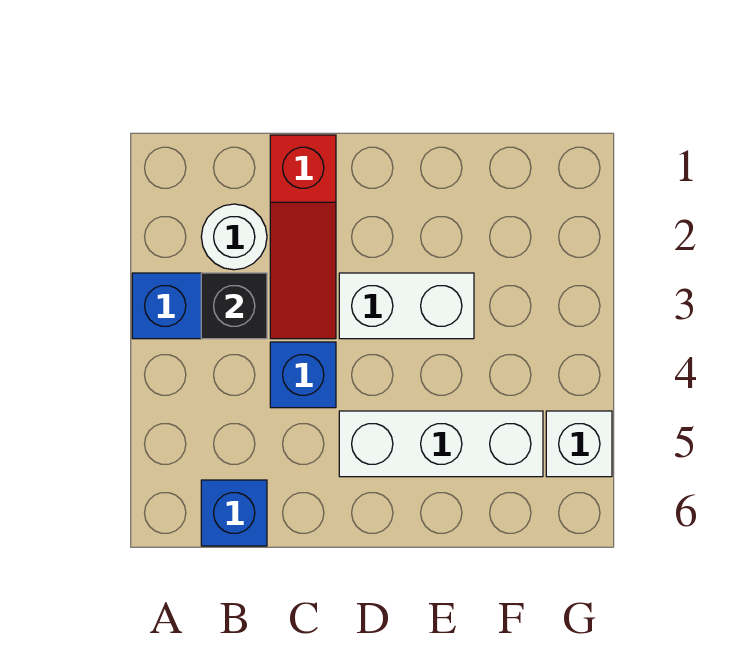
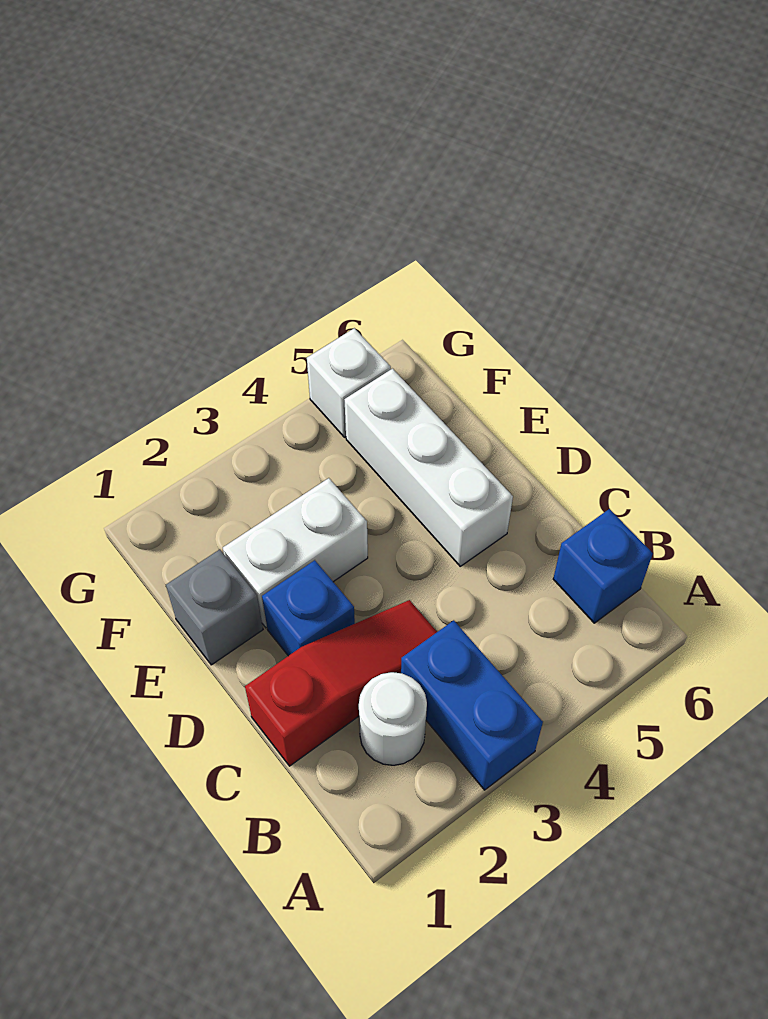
black 1x1 brick [201,273,267,339] -> none
blue 1x1 brick [270,342,336,408] -> blue 1x1 brick moved to [262,560,355,656]
white 1x2 brick [339,273,474,339] -> white 1x2 brick turned to [223,478,368,627]
none -> grey 1x1 brick [166,550,263,665]

